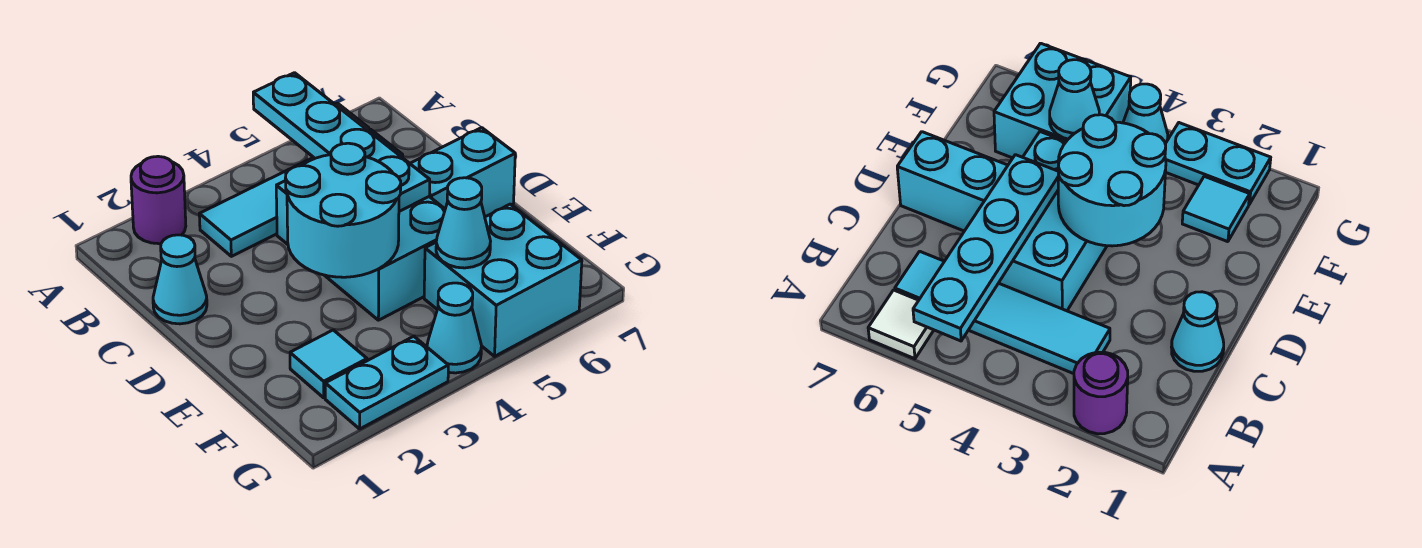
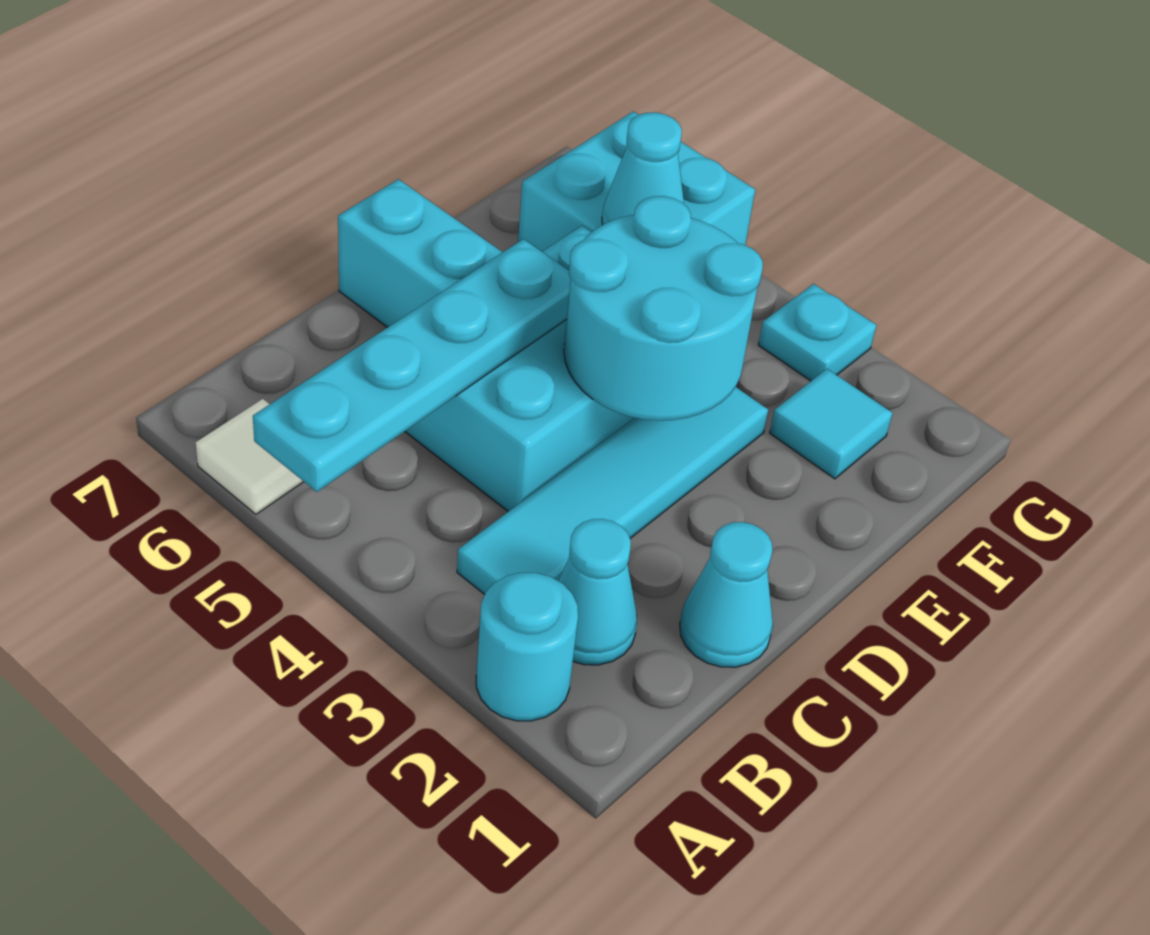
purple 1x1 round brick [131,156,186,244] -> cyan 1x1 round brick [476,573,578,721]
cyan 1x4 tile [199,129,403,256] -> cyan 1x4 tile turned to [457,387,768,595]
cyan 1x2 plate [325,336,448,429] -> cyan 1x1 plate [758,284,876,381]
cyan 1x1 cone [427,283,481,373] -> cyan 1x1 cone moved to [558,519,637,665]

